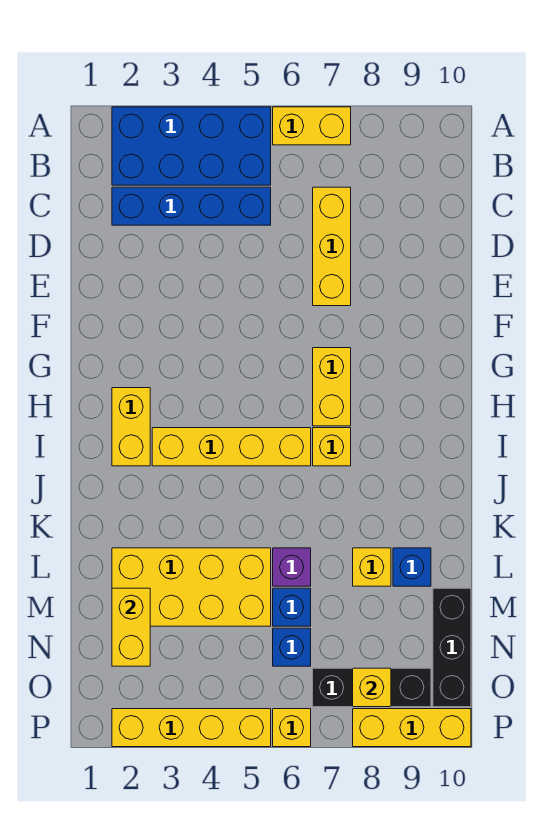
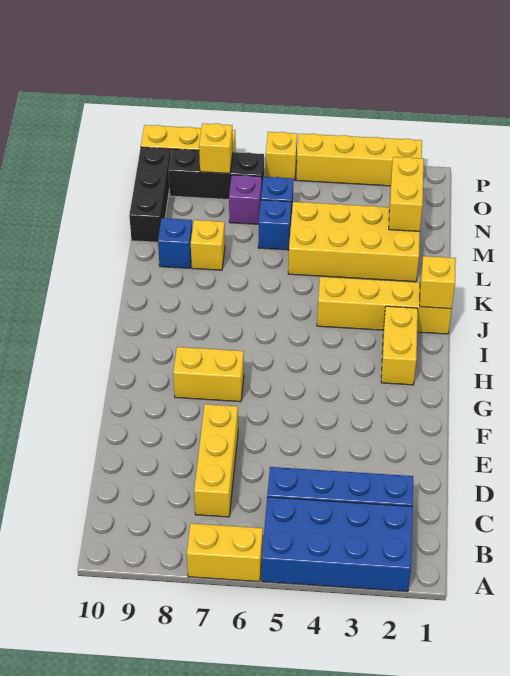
yellow 1x2 brick [313,348,351,426] -> yellow 1x2 brick turned to [173,347,244,402]
yellow 1x4 brick [152,428,311,466] -> yellow 1x4 brick moved to [317,277,452,334]
yellow 1x1 brick [313,428,351,466] -> yellow 1x1 brick moved to [420,256,456,309]
purple 1x1 brick [273,548,311,586] -> purple 1x1 brick moved to [229,175,262,224]

